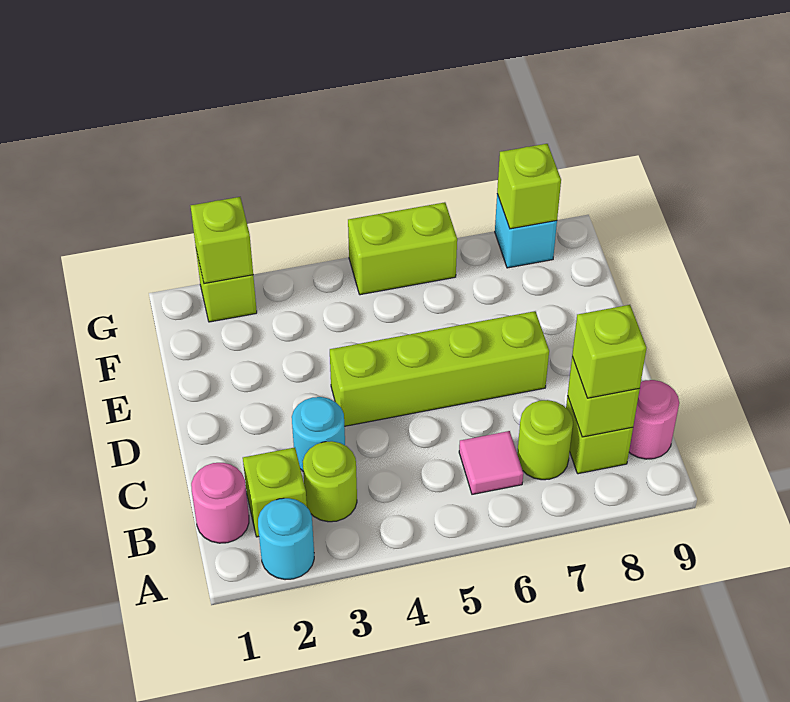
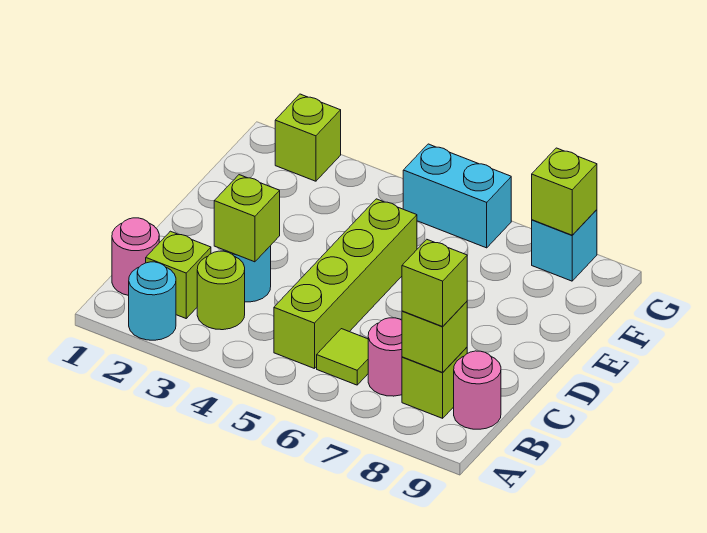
pink 1x1 tile [459,431,523,494] -> lime 1x1 tile [317,329,368,385]
lime 1x1 round brick [517,400,573,480] -> pink 1x1 round brick [368,318,402,396]
lime 1x4 brick [330,311,549,426] -> lime 1x4 brick turned to [274,199,417,369]
lime 1x1 brick [191,197,253,284] -> lime 1x1 brick moved to [214,175,280,262]
lime 1x2 brick [348,202,457,295] -> cyan 1x2 brick [403,144,511,248]

